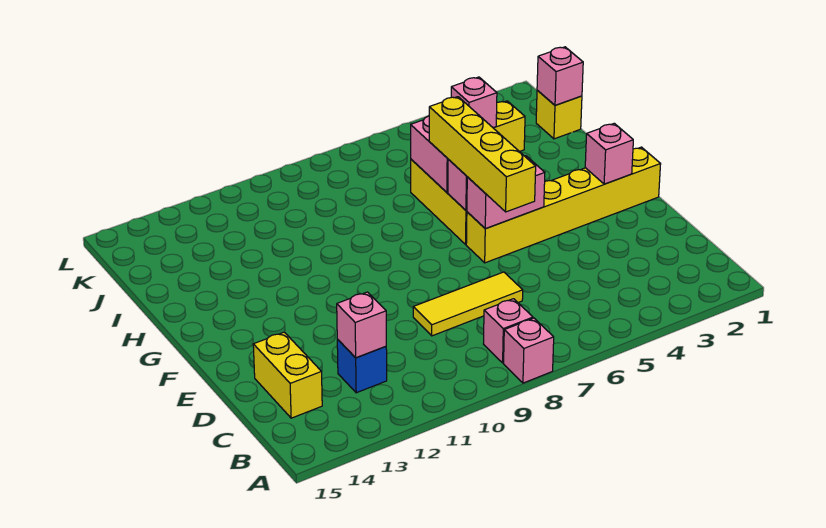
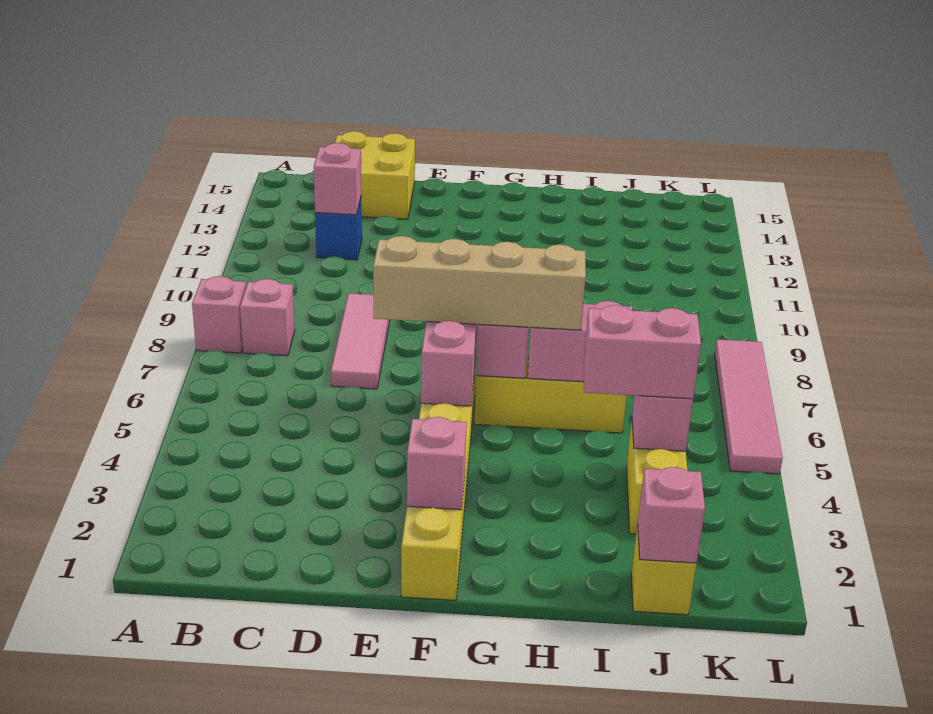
yellow 1x2 brick [253,332,322,418] -> yellow 2x2 brick [335,131,415,219]
yellow 1x3 tile [413,272,523,336] -> pink 1x3 tile [331,293,390,389]
yellow 1x4 brick [429,97,536,212] -> tan 1x4 brick [373,236,586,330]
none -> pink 1x2 brick [584,305,701,399]
none -> pink 1x4 tile [715,339,783,474]

